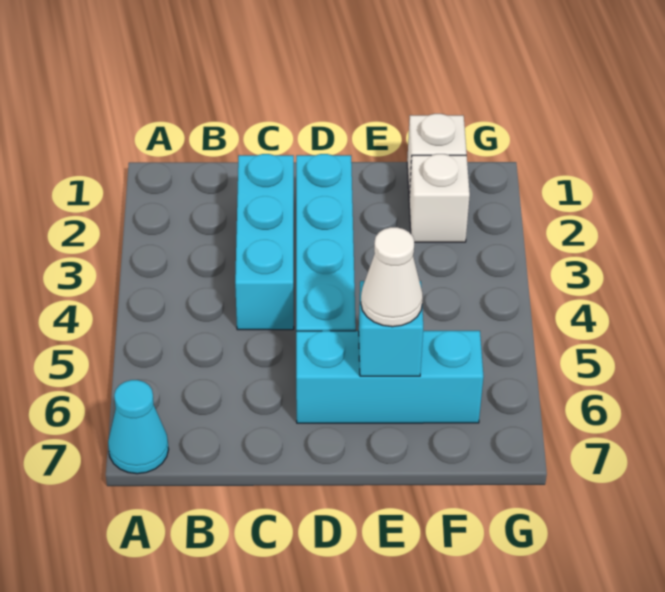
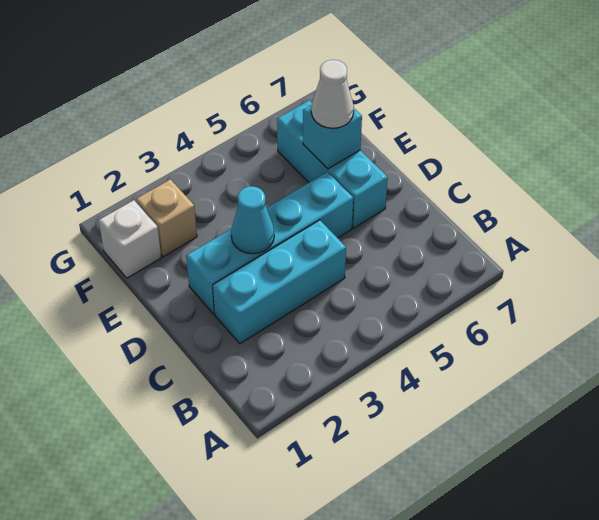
cyan 1x1 cone [108,380,169,474] -> cyan 1x1 cone moved to [231,186,274,254]
white 1x1 brick [409,154,470,242] -> tan 1x1 brick [136,179,197,257]

